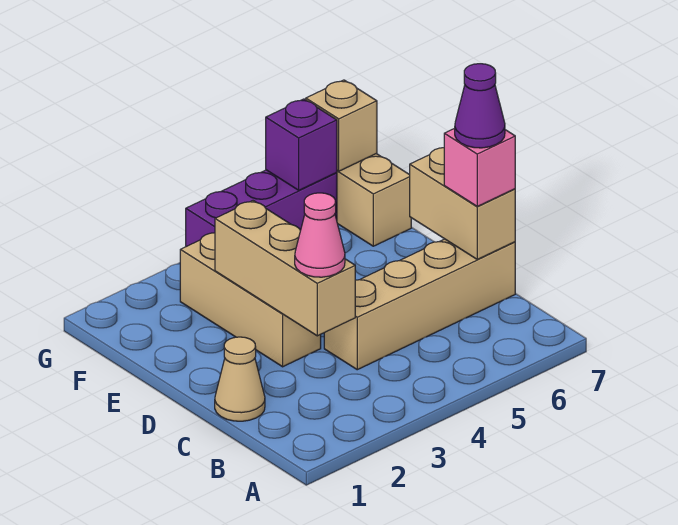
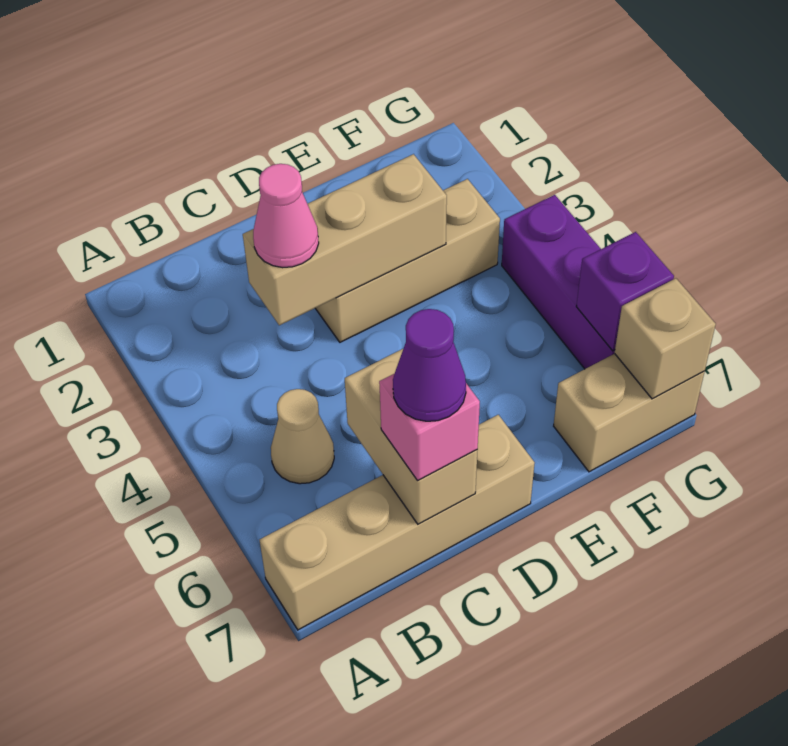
tan 1x1 cone [215,337,265,421] -> tan 1x1 cone moved to [271,389,334,484]
tan 1x4 brick [324,239,515,370] -> tan 1x4 brick turned to [260,415,535,630]
tan 1x2 brick [410,148,515,259] -> tan 1x2 brick turned to [345,349,477,524]

